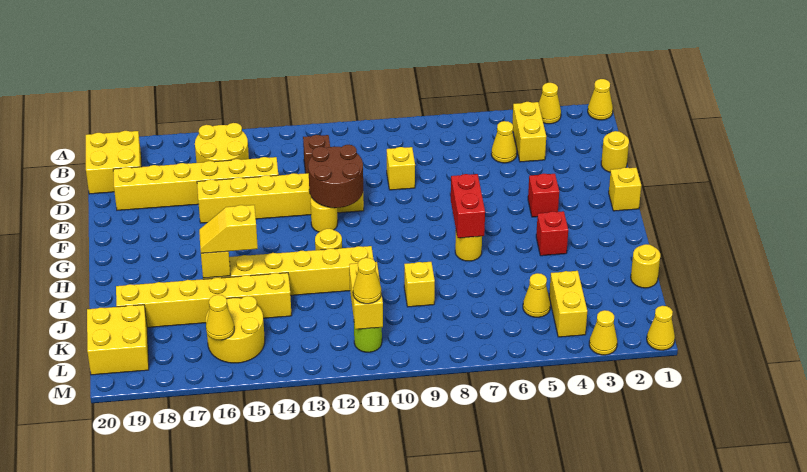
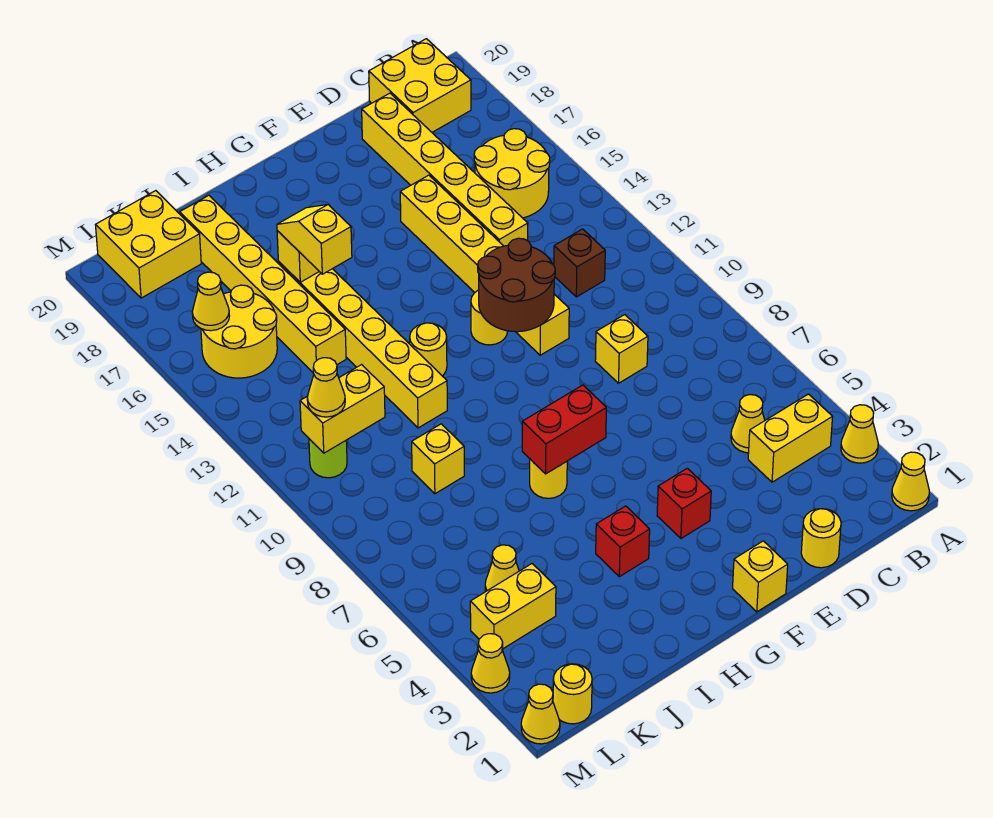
yellow 1x1 round brick [631,244,660,288] -> yellow 1x1 round brick moved to [553,664,592,724]

